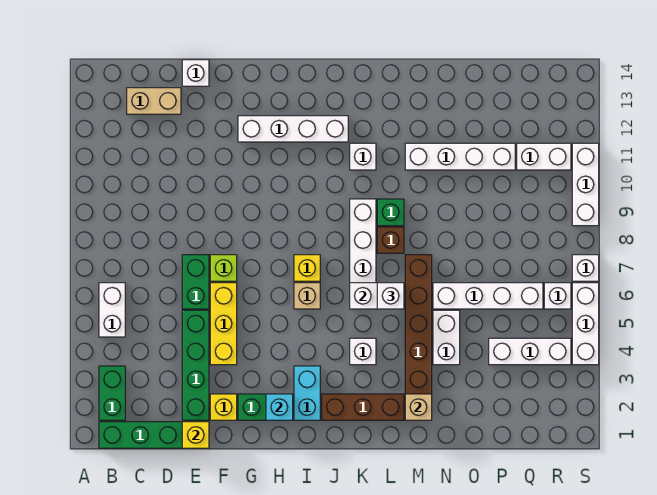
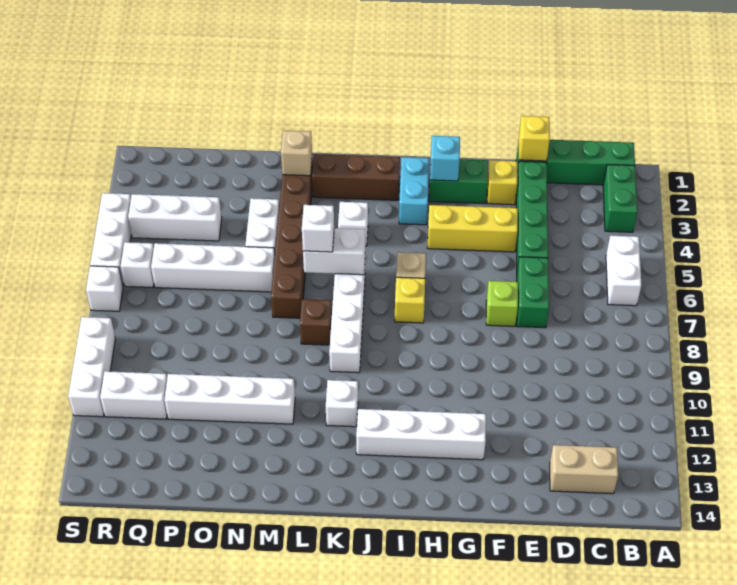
white 1x1 brick [182,60,209,86] -> none
yellow 1x3 brick [210,283,237,365] -> yellow 1x3 brick turned to [428,205,518,252]
green 1x1 brick [377,199,404,226] -> none

